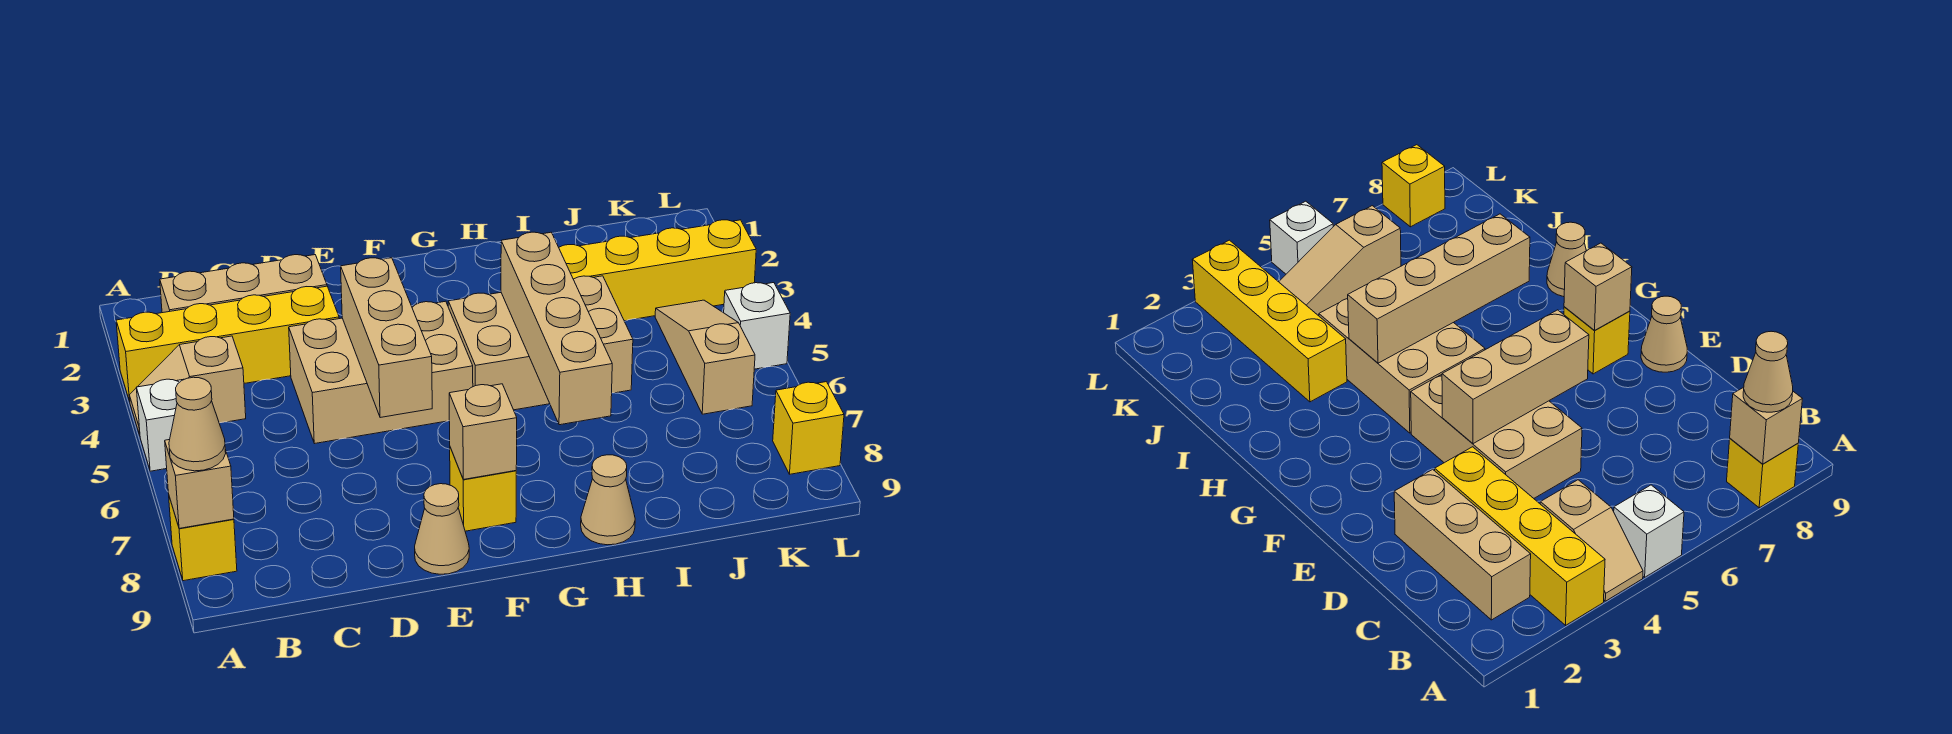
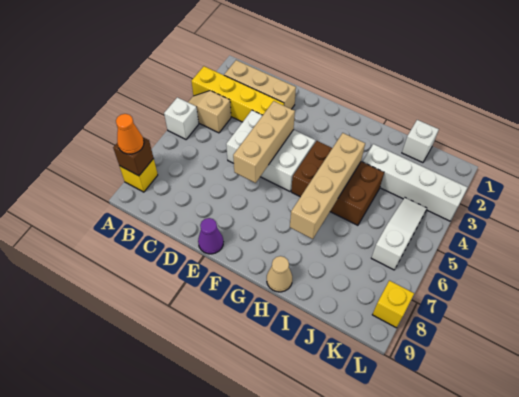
tan 1x1 brick [165,440,234,528] -> brown 1x1 brick [113,137,154,176]
tan 1x1 cone [169,377,226,471] -> orange 1x1 cone [116,114,144,154]
tan 2x3 brick [289,301,473,444] -> white 2x3 brick [226,110,315,191]
tan 1x1 cone [415,484,469,574] -> purple 1x1 cone [198,218,223,254]
yellow 1x1 brick [450,448,516,531] -> none
tan 1x1 brick [449,384,517,479] -> none
tan 2x3 brick [448,276,633,410] -> brown 2x3 brick [291,141,384,225]
yellow 1x4 brick [559,220,756,321] -> white 1x4 brick [363,144,468,221]
tan 1x3 slope [655,300,755,414] -> white 1x3 slope [371,198,427,270]
white 1x1 brick [724,283,790,369] -> white 1x1 brick moved to [402,120,439,163]

